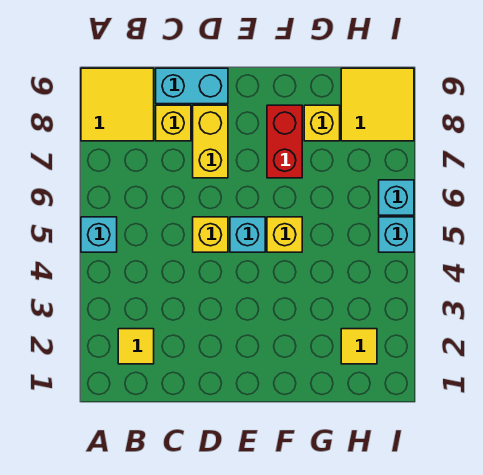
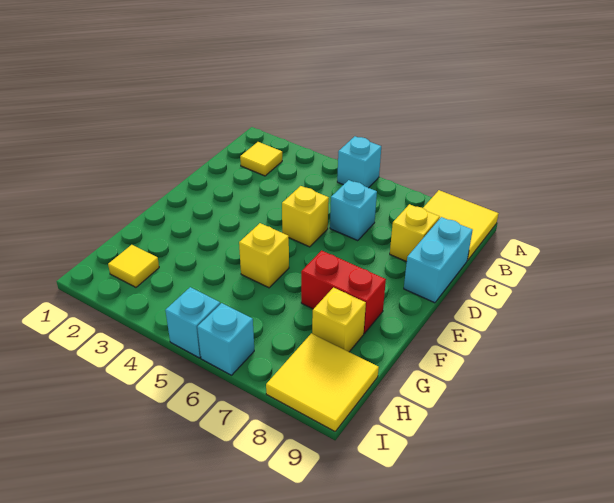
yellow 1x2 brick [193,105,228,178] -> none
cyan 1x1 brick [230,217,265,252] -> cyan 1x1 brick moved to [330,180,377,241]

